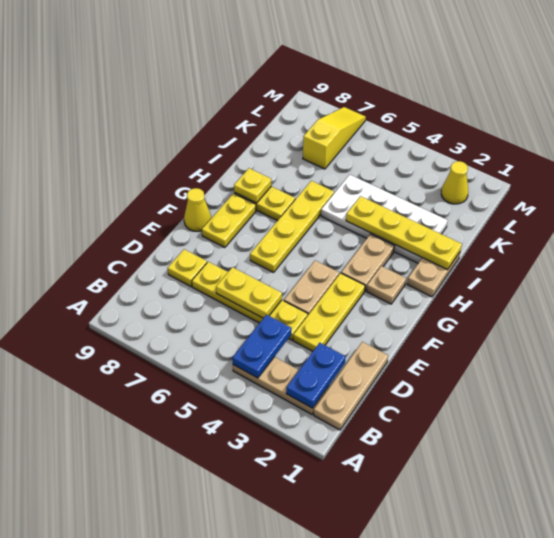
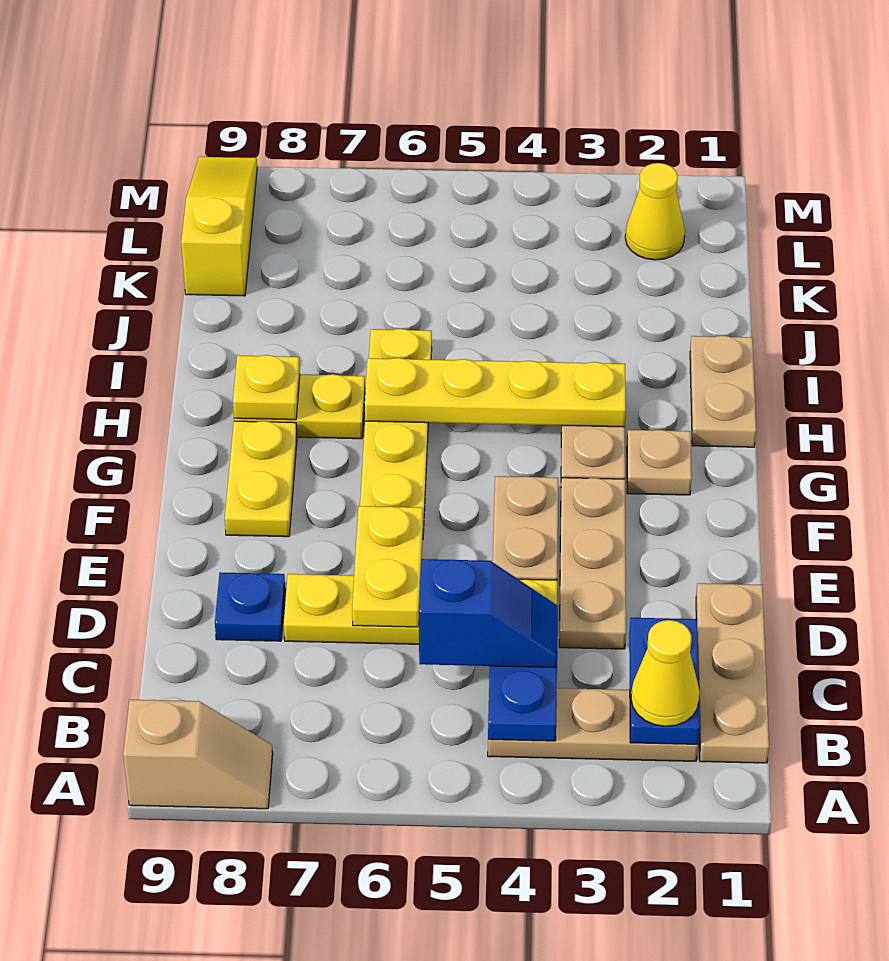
none -> tan 1x2 slope [123,700,273,809]
none -> blue 1x2 slope [419,559,558,668]
yellow 1x3 plate [293,273,365,351] -> tan 1x3 plate [559,478,626,649]
yellow 1x2 plate [216,267,282,318] -> yellow 1x2 plate turned to [352,506,423,627]
yellow 1x1 plate [168,249,207,287] -> blue 1x1 plate [215,572,285,641]
yellow 1x1 cone [184,188,211,232] -> yellow 1x1 cone moved to [631,620,700,726]
yellow 1x4 plate [346,196,462,270] -> yellow 1x4 plate moved to [365,358,626,427]
white 2x4 plate [321,175,448,263] -> none
yellow 1x3 slope [303,107,366,169] -> yellow 1x3 slope moved to [181,157,257,296]

